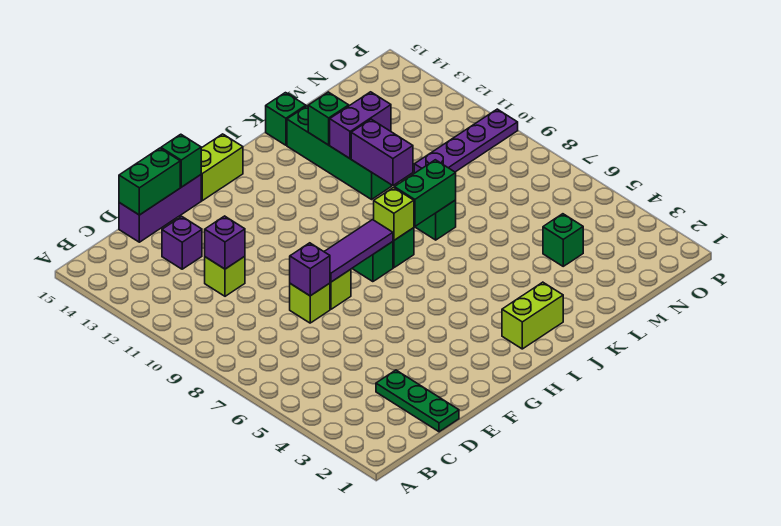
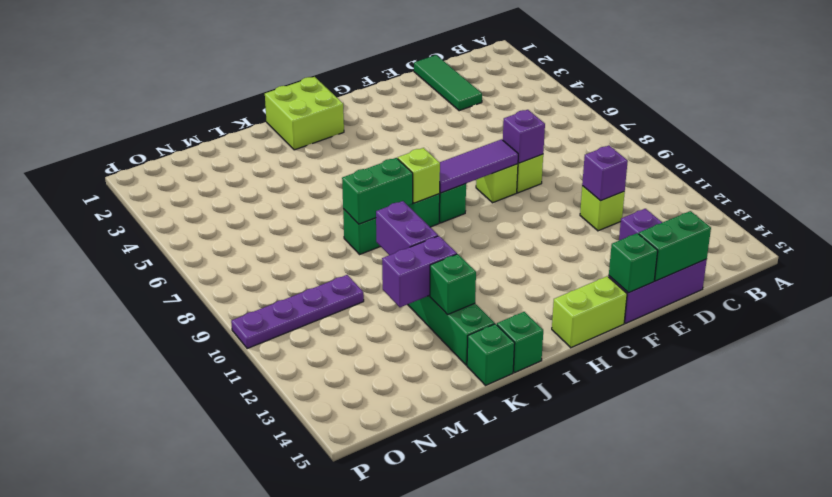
green 1x3 plate [376,370,459,432] -> green 1x3 tile [414,55,482,111]
lime 1x2 brick [502,282,563,349] -> lime 2x2 brick [265,77,344,150]
green 1x1 brick [543,214,583,266] -> green 1x1 brick moved to [497,312,543,373]

